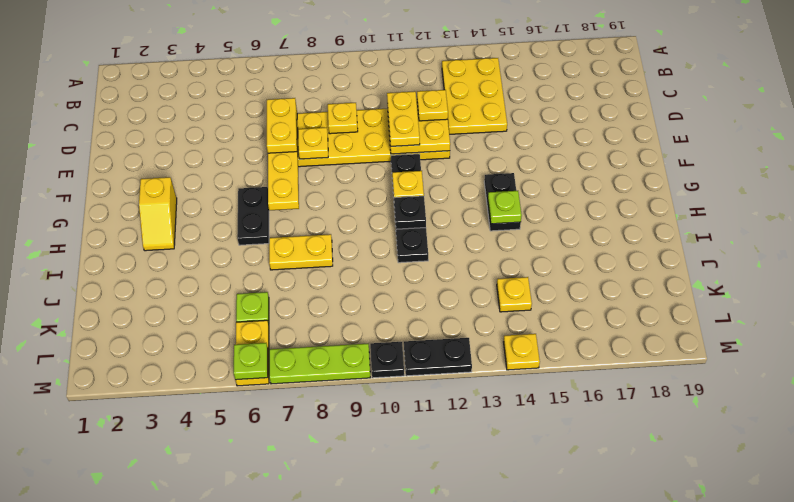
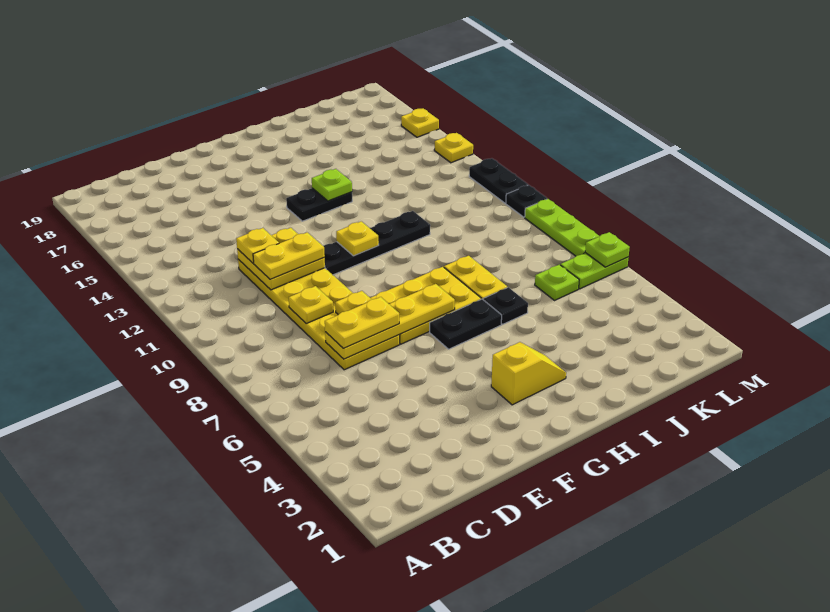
yellow 2x3 plate [442,58,507,134] -> yellow 2x3 plate moved to [371,267,481,344]
black 1x1 plate [394,196,426,229] -> black 1x1 plate moved to [483,287,528,324]
yellow 1x1 plate [497,277,532,312] -> yellow 1x1 plate moved to [401,109,439,137]
yellow 1x2 plate [235,320,269,386] -> lime 1x2 plate [561,253,629,289]

